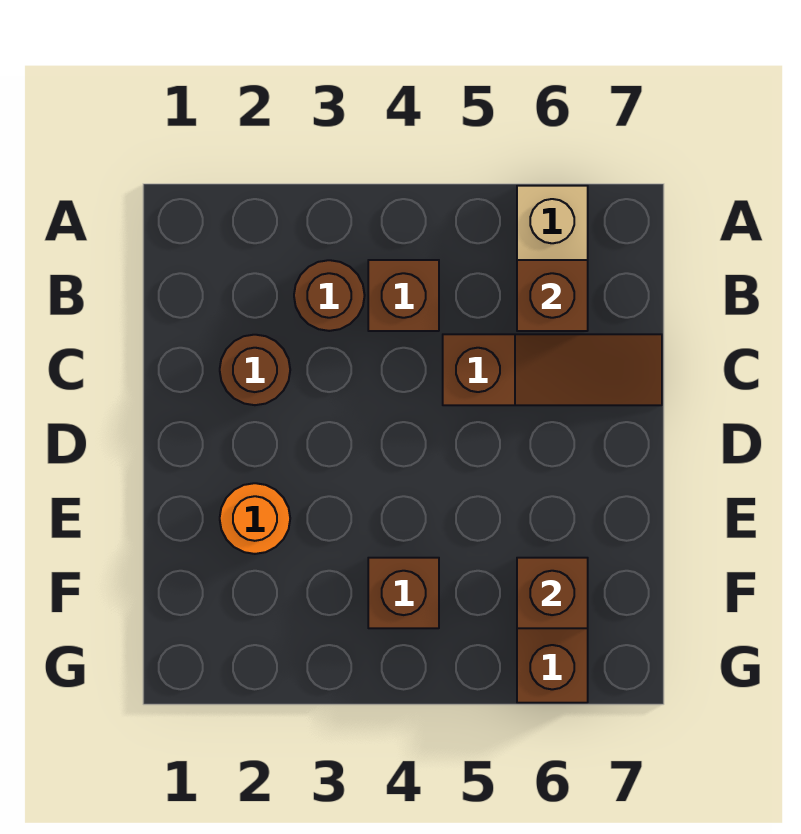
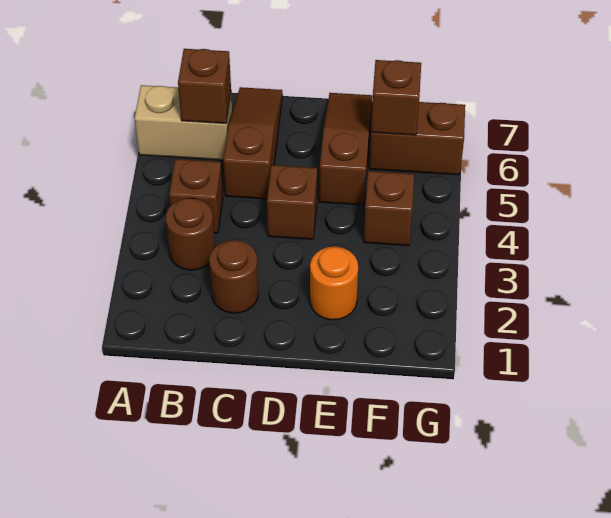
none -> brown 1x1 brick [267,165,317,239]
none -> brown 1x3 slope [319,93,372,205]

